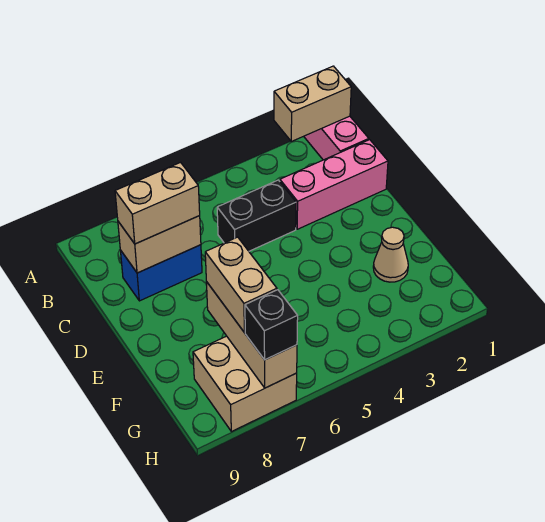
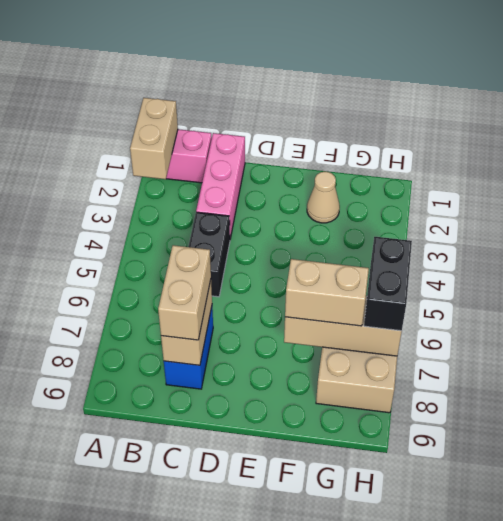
black 1x1 brick [245,290,298,360] -> black 1x2 brick [364,237,412,331]

